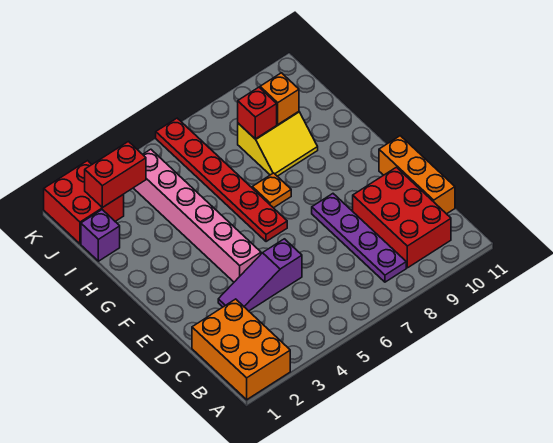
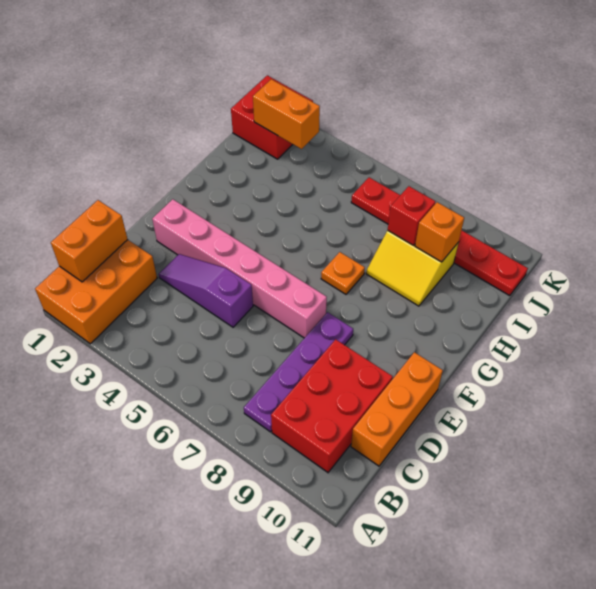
none -> orange 1x2 brick [51,200,128,282]
pink 1x6 brick [134,149,261,282] -> pink 1x6 brick turned to [152,199,327,338]
red 1x6 plate [156,118,287,242] -> red 1x6 plate turned to [351,177,528,296]
purple 1x1 brick [81,210,120,261] -> none
red 1x2 brick [85,142,146,208] -> orange 1x2 brick [253,79,320,149]

